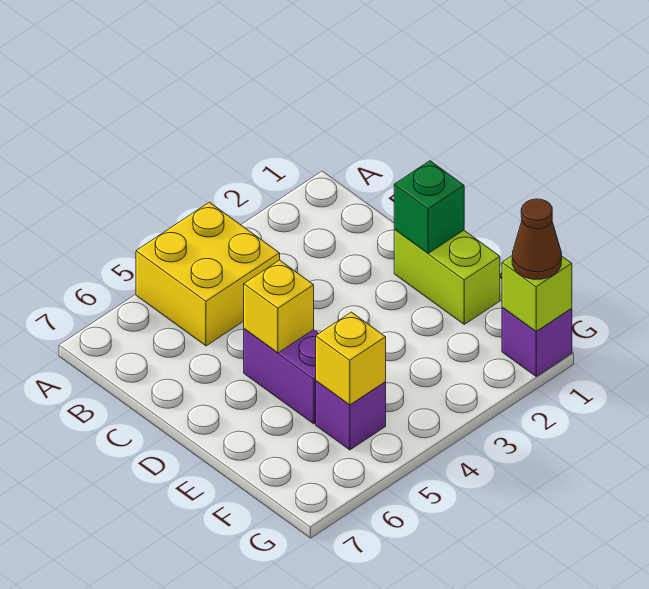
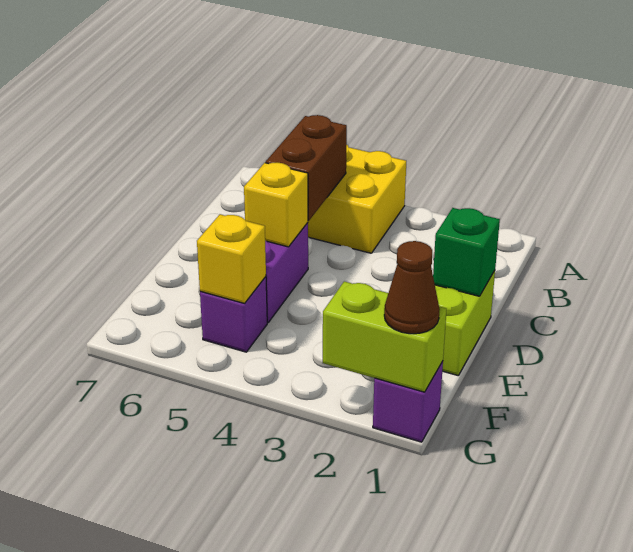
none -> brown 1x2 brick [266,115,347,221]
lime 1x1 brick [502,256,572,331] -> lime 1x2 brick [323,281,447,392]

